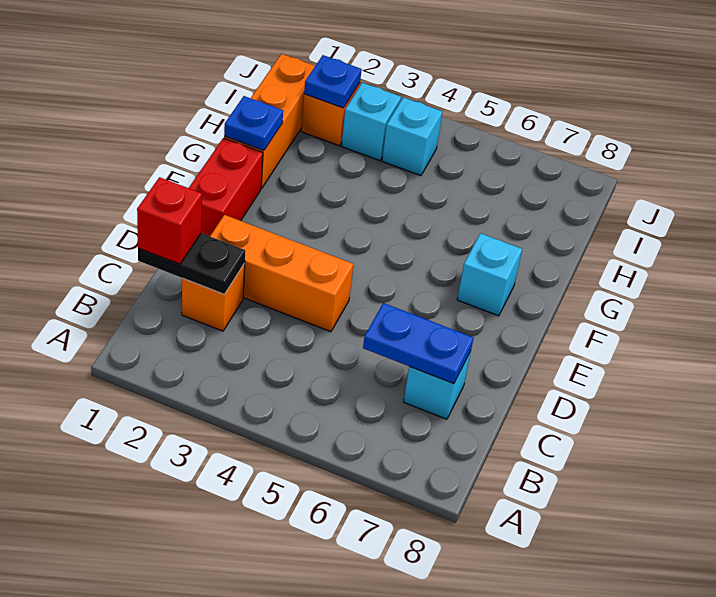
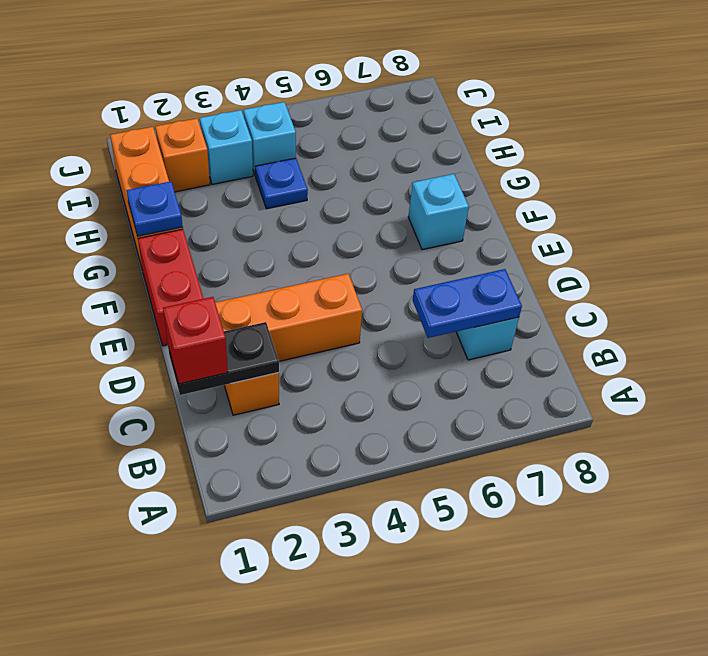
blue 1x1 plate [304,55,362,108] -> blue 1x1 plate moved to [255,158,308,209]

